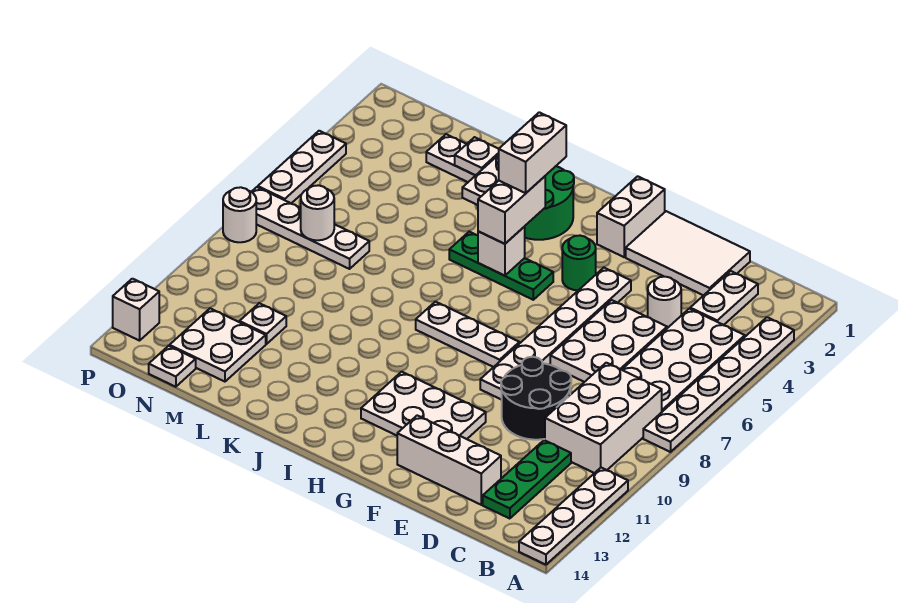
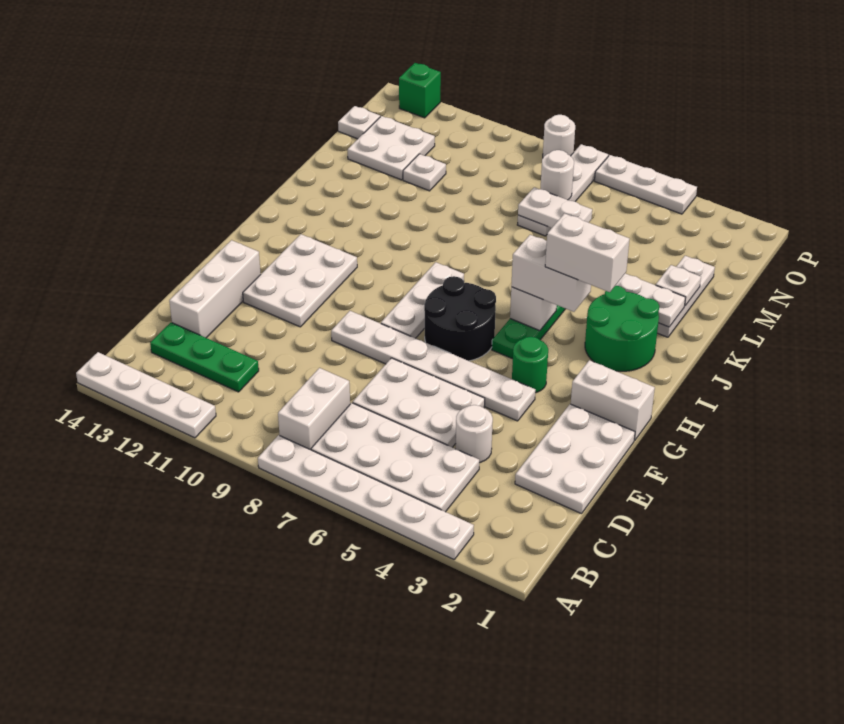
white 2x3 brick [545,363,662,473] -> white 1x2 brick [278,368,350,450]
white 1x2 plate [690,271,758,325] -> white 1x2 plate moved to [518,187,592,228]
white 2x3 tile [626,211,750,295] -> white 2x3 plate [515,404,635,514]
black 2x2 round brick [501,357,571,440] -> black 2x2 round brick moved to [424,276,496,361]
white 1x1 brick [113,279,159,341] -> green 1x1 brick [399,63,441,118]

